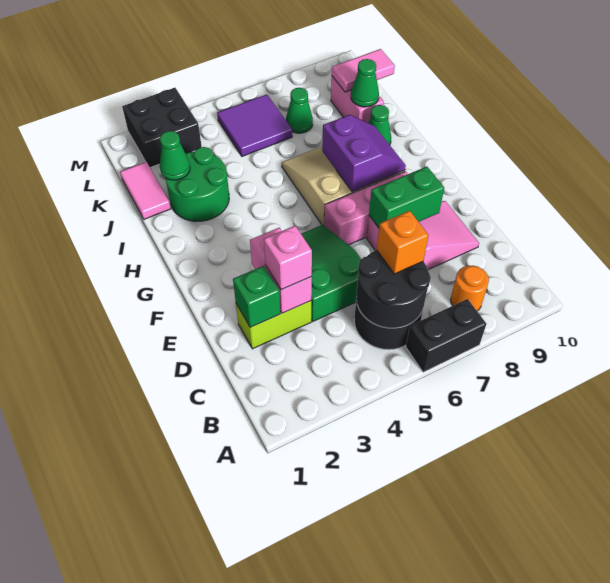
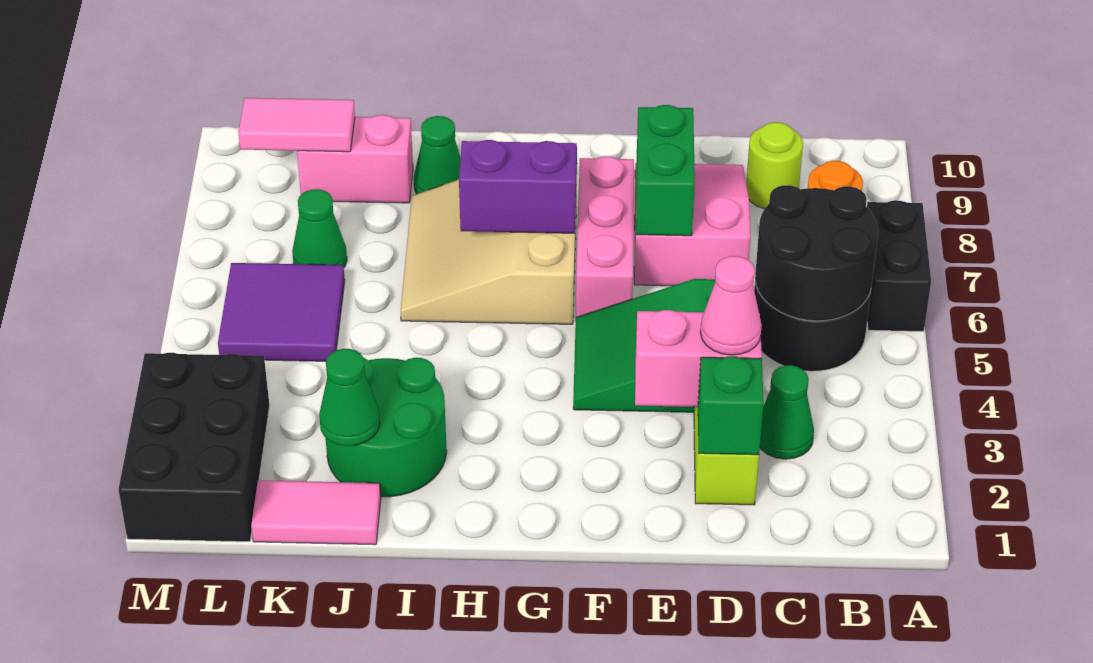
orange 1x1 brick [377,211,428,274] -> none
none -> lime 1x1 round brick [746,122,803,209]
pink 1x1 brick [264,226,312,290] -> pink 1x1 cone [700,256,762,355]
green 1x1 cone [351,59,379,107] -> green 1x1 cone moved to [760,365,814,459]
pink 1x2 tile [332,49,395,92] -> pink 1x2 tile turned to [239,98,355,152]
black 2x2 brick [122,88,202,168] -> black 2x3 brick [118,353,270,542]

